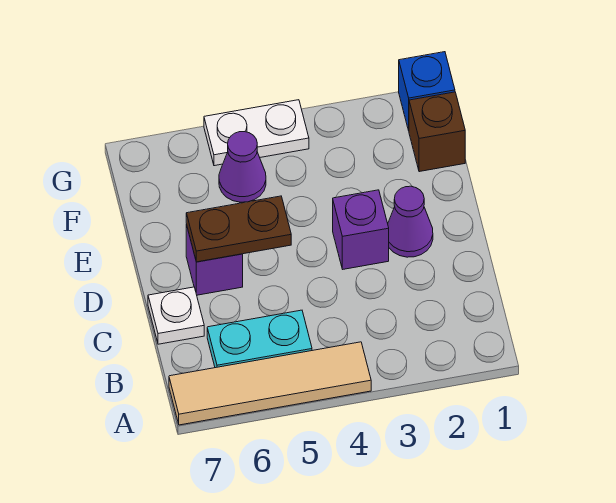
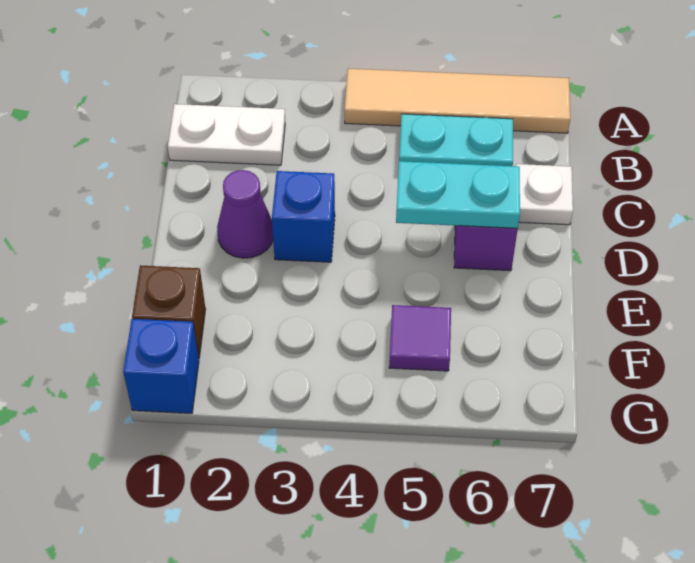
purple 1x1 brick [333,190,389,269] -> blue 1x1 brick [272,171,335,262]
brown 1x2 plate [186,196,291,262] -> cyan 1x2 plate [396,161,520,228]
purple 1x1 cone [219,132,266,202] -> purple 1x1 tile [389,305,451,371]
white 1x2 plate [204,100,309,166] -> white 1x2 plate moved to [168,104,285,165]

